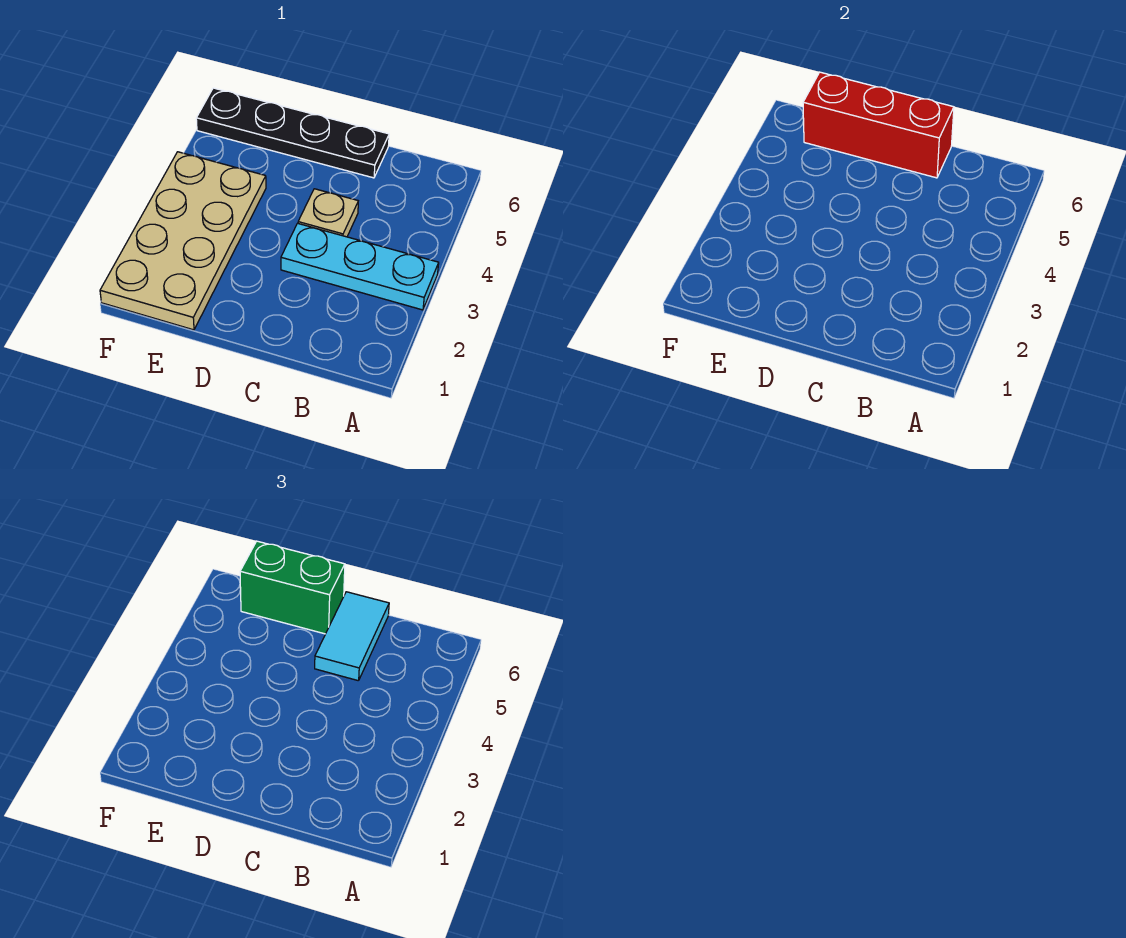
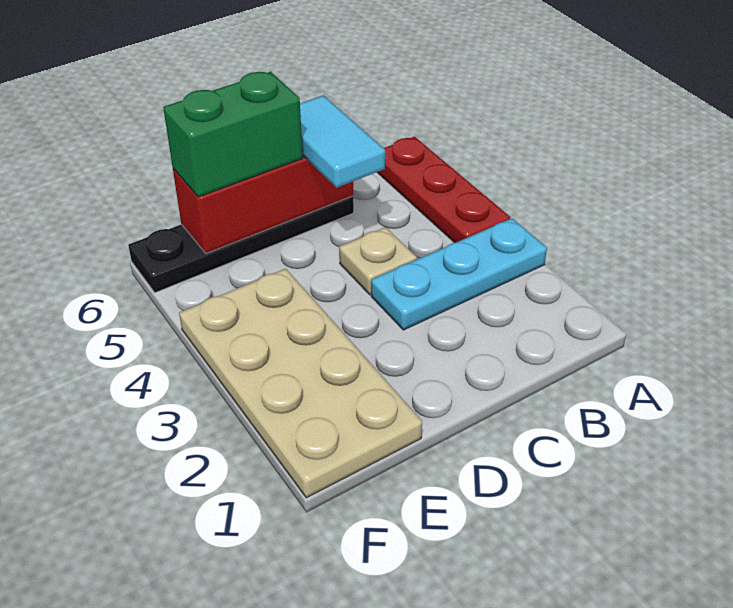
none -> red 1x3 plate [377,137,510,243]

